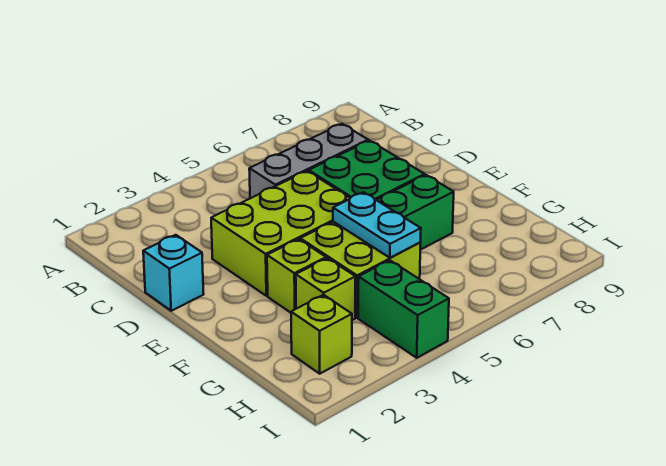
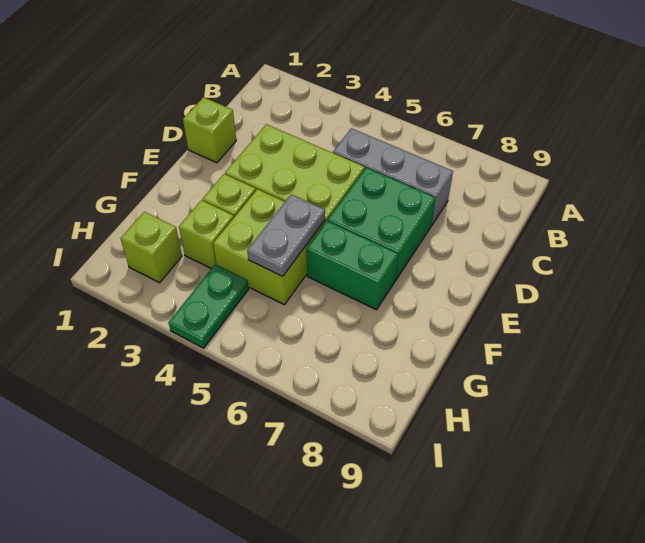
cyan 1x1 brick [143,235,204,311] -> lime 1x1 brick [183,97,236,163]
cyan 1x2 plate [333,192,421,258] -> grey 1x2 plate [247,194,325,276]
green 1x2 brick [358,260,449,358] -> green 1x2 plate [169,264,249,348]

